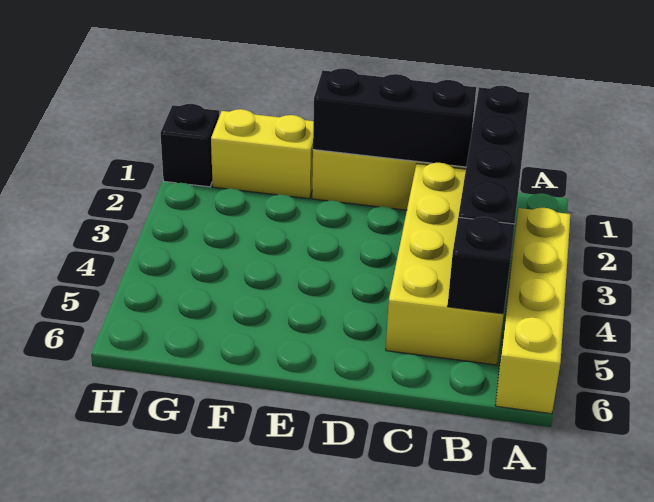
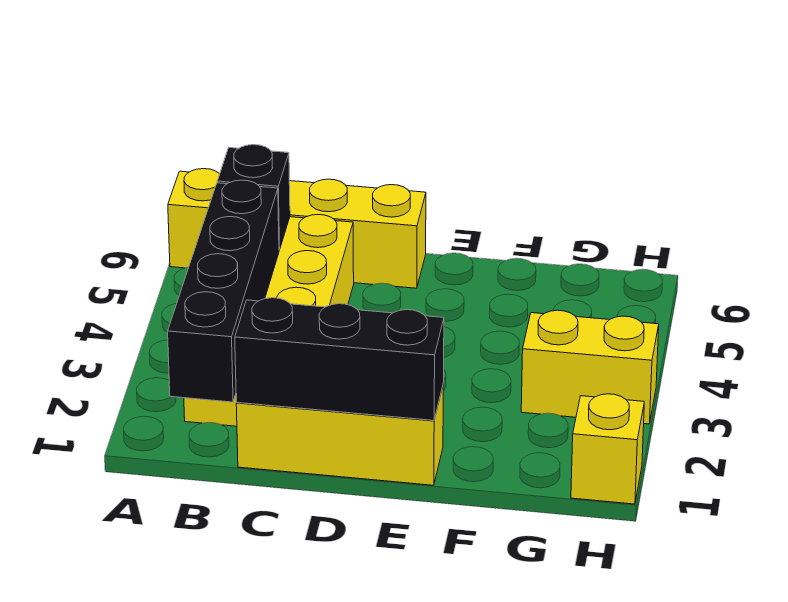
yellow 1x4 brick [495,208,570,414] -> yellow 1x4 brick turned to [168,169,426,288]
yellow 1x2 brick [211,109,313,199] -> yellow 1x2 brick moved to [521,310,659,424]
black 1x1 brick [160,104,219,187] -> yellow 1x1 brick [571,394,644,504]

